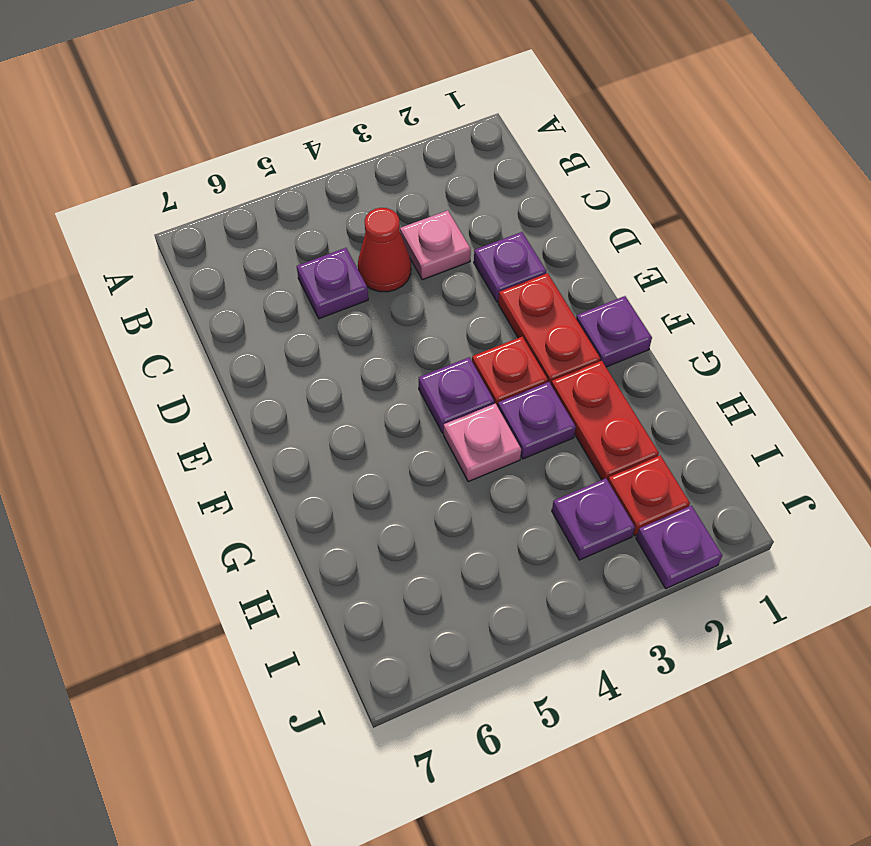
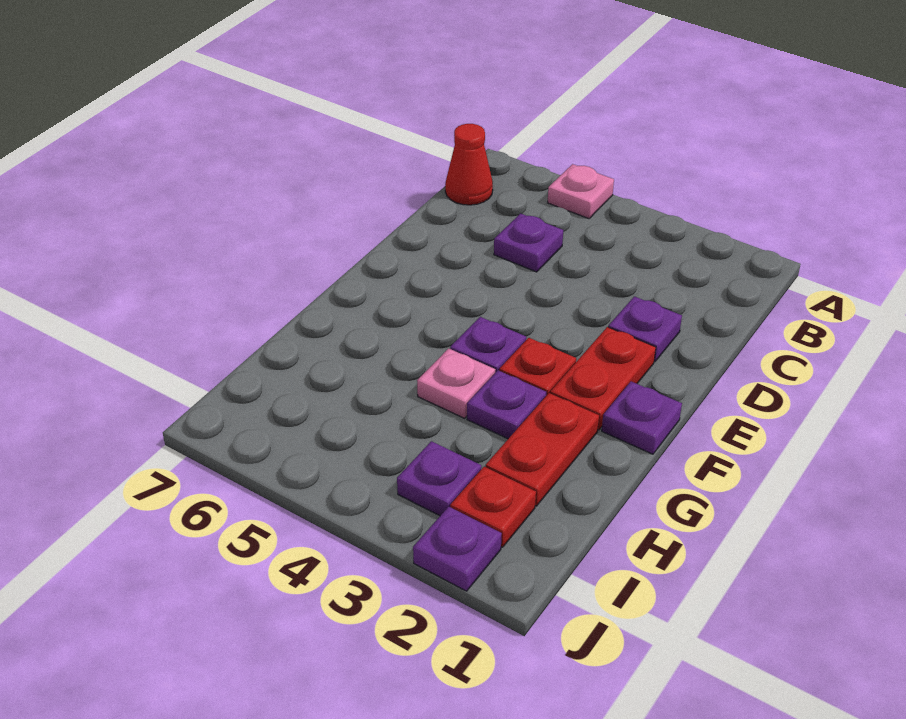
pink 1x1 plate [400,210,471,280] -> pink 1x1 plate moved to [548,164,614,219]
red 1x1 cone [358,208,411,292] -> red 1x1 cone moved to [445,124,493,205]

